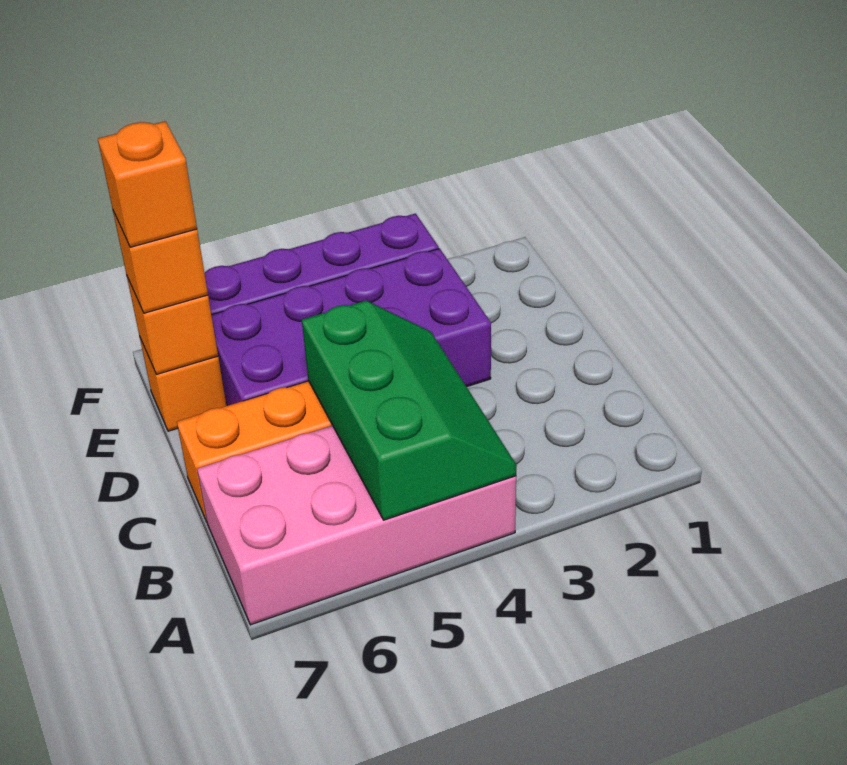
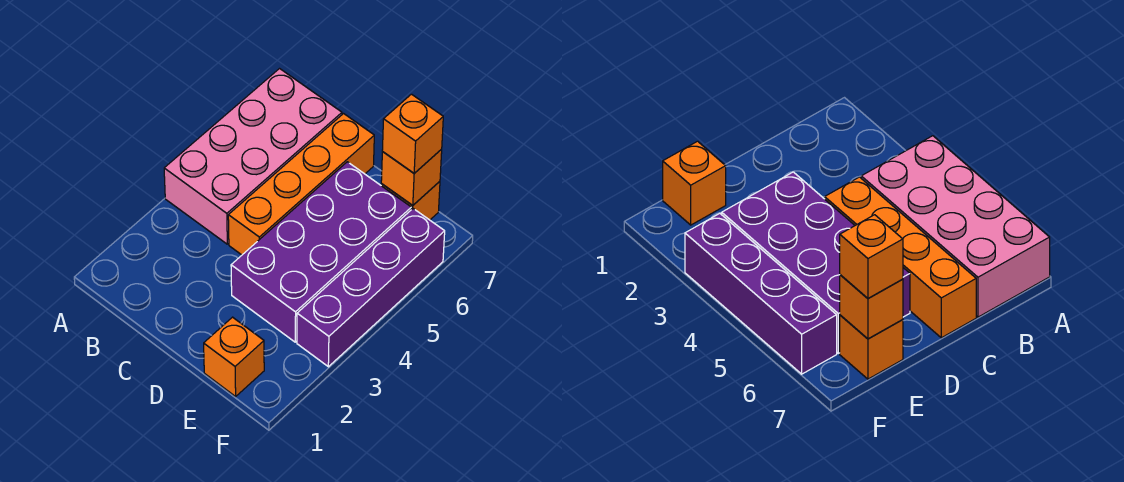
green 2x3 slope [302,301,517,520] -> none
orange 1x1 brick [98,121,197,247] -> orange 1x1 brick moved to [204,317,264,396]

